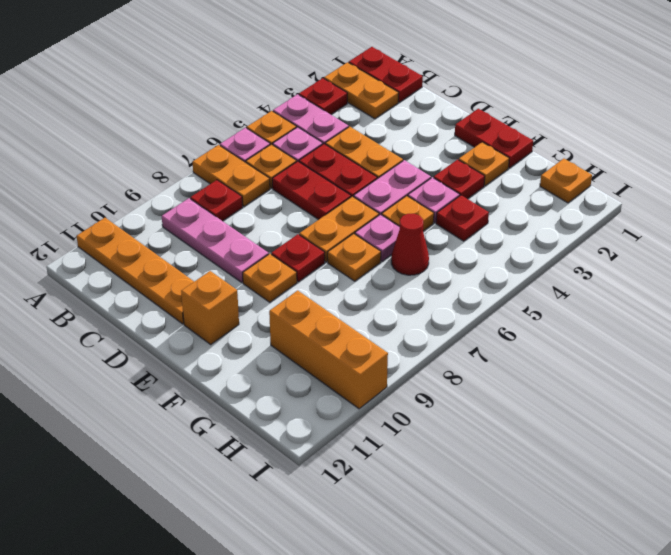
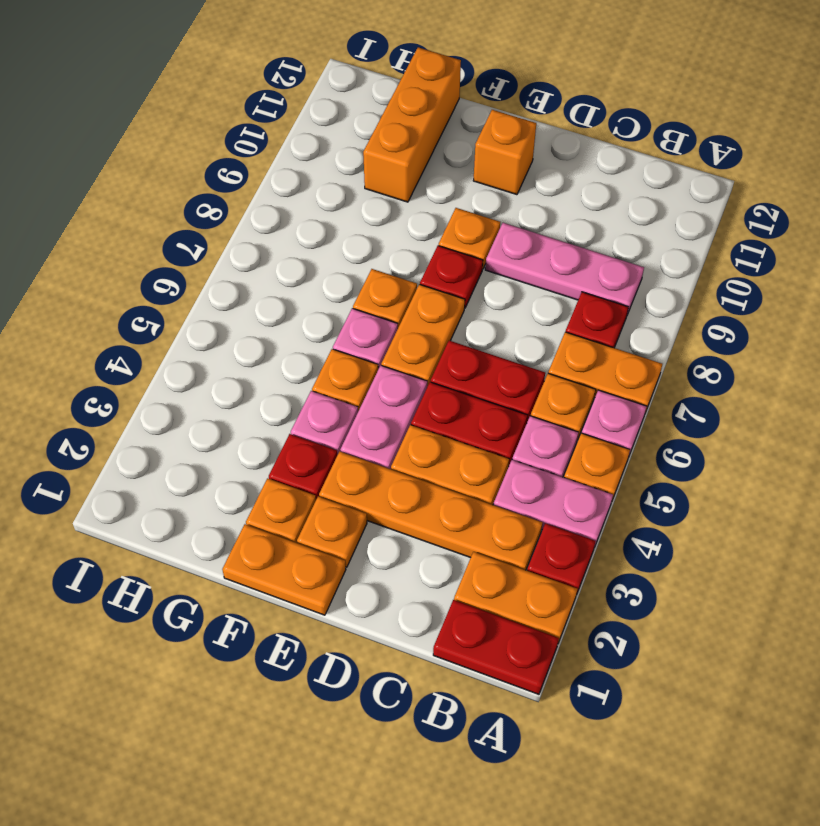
orange 1x4 plate [77,218,194,324] -> orange 1x4 plate moved to [319,451,543,570]
red 1x2 plate [455,109,533,168] -> orange 1x2 plate [222,524,346,615]
red 1x1 plate [436,195,489,241] -> none
red 1x1 cone [391,214,429,275] -> none
orange 1x3 brick [269,290,388,409] -> orange 1x3 brick turned to [363,47,461,202]
orange 1x1 plate [540,159,592,203] -> orange 1x1 plate moved to [297,496,367,567]

